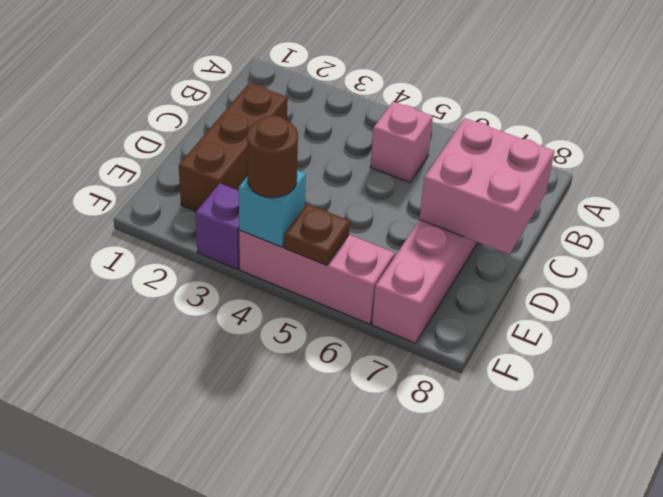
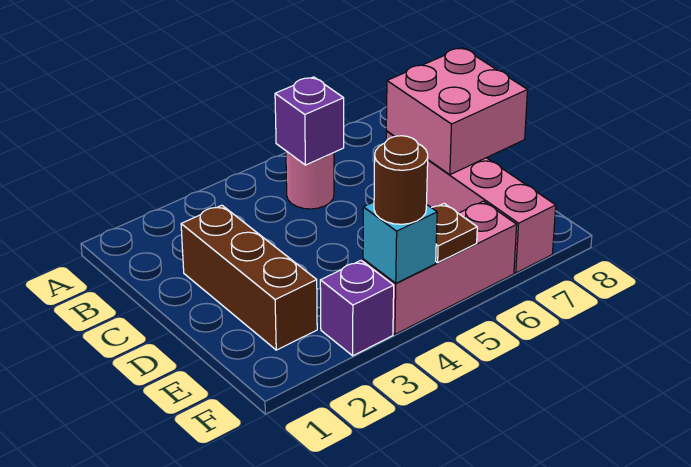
pink 1x1 brick [371,102,433,182] -> pink 1x1 round brick [286,151,334,209]
none -> purple 1x1 brick [275,77,344,165]

